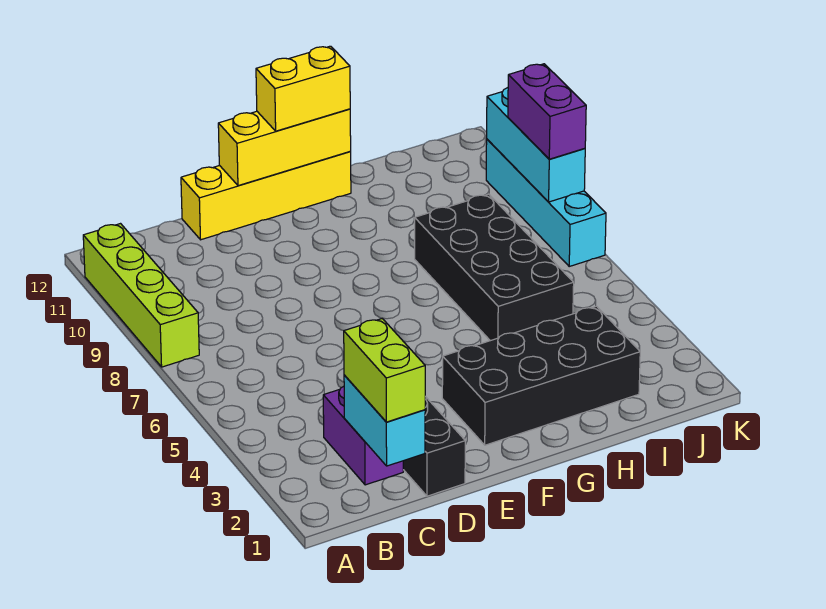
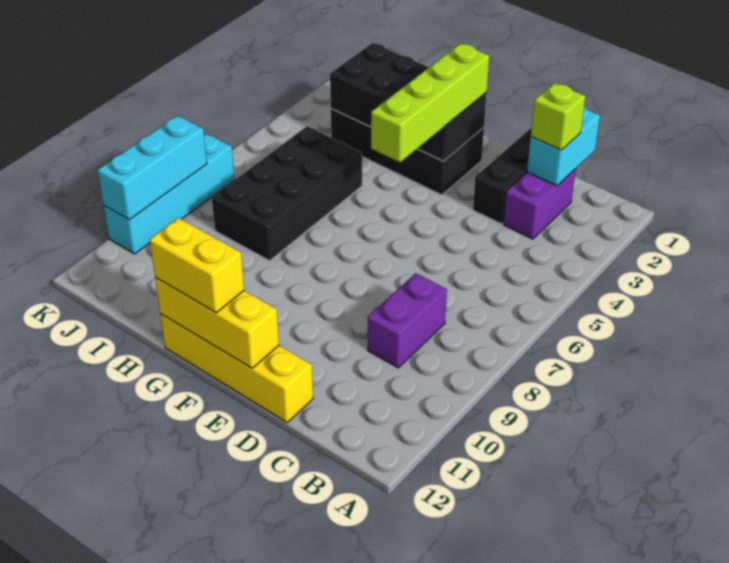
lime 1x4 brick [83,224,199,367] -> lime 1x4 brick moved to [371,43,489,162]
lime 1x2 brick [344,318,425,422] -> lime 1x1 brick [531,83,585,150]
none -> black 2x4 brick [330,43,487,161]
purple 1x2 brick [508,64,586,159] -> purple 1x2 brick moved to [368,273,447,368]

